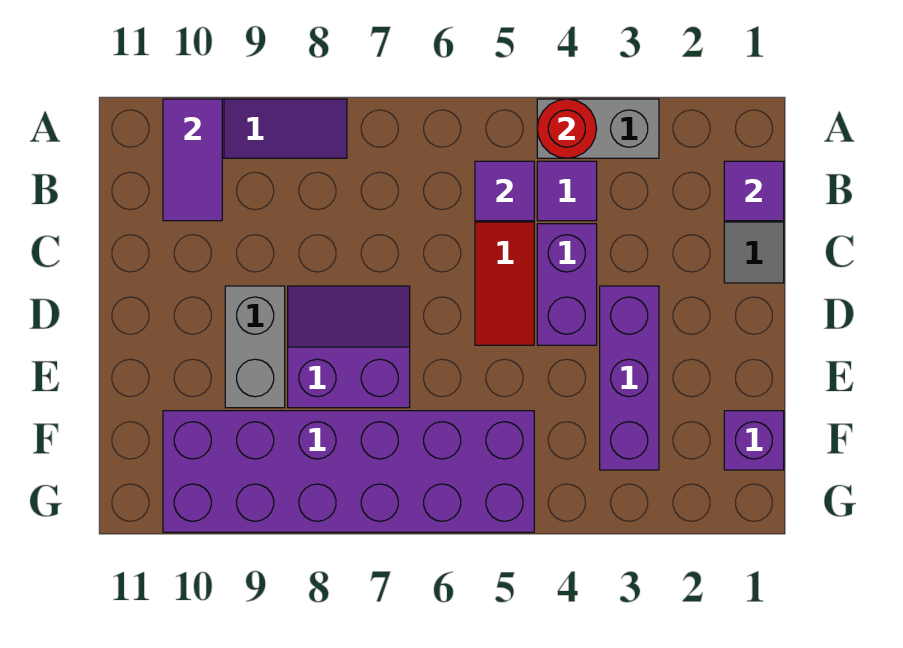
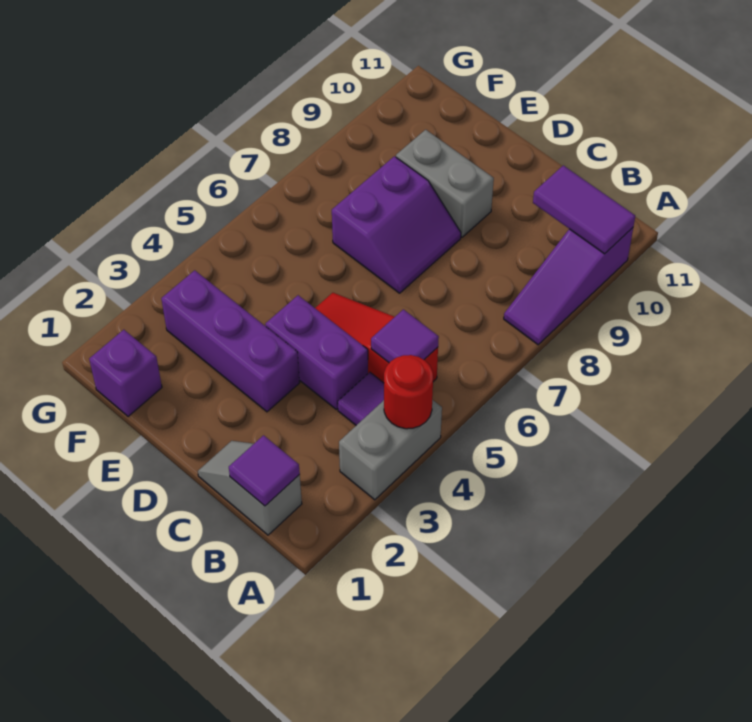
purple 2x6 brick [163,411,534,532] -> none

